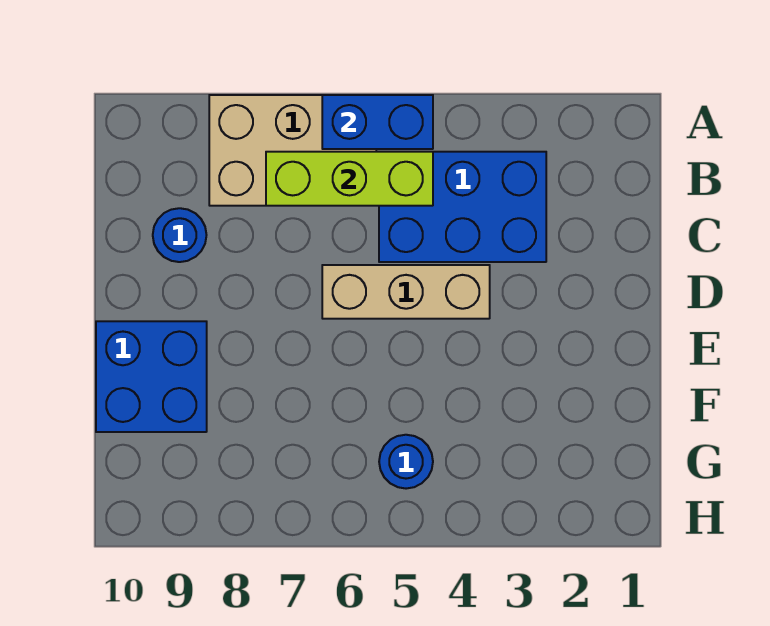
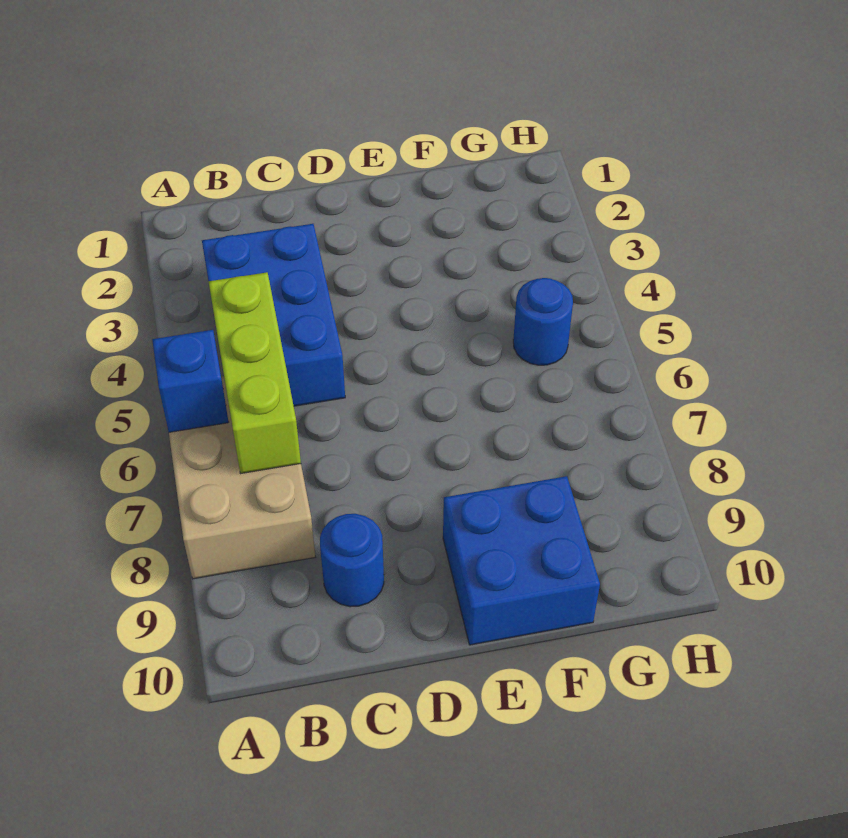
blue 1x2 brick [322,95,433,149] -> blue 1x1 brick [152,330,229,432]
tan 1x3 brick [322,265,490,319] -> none

